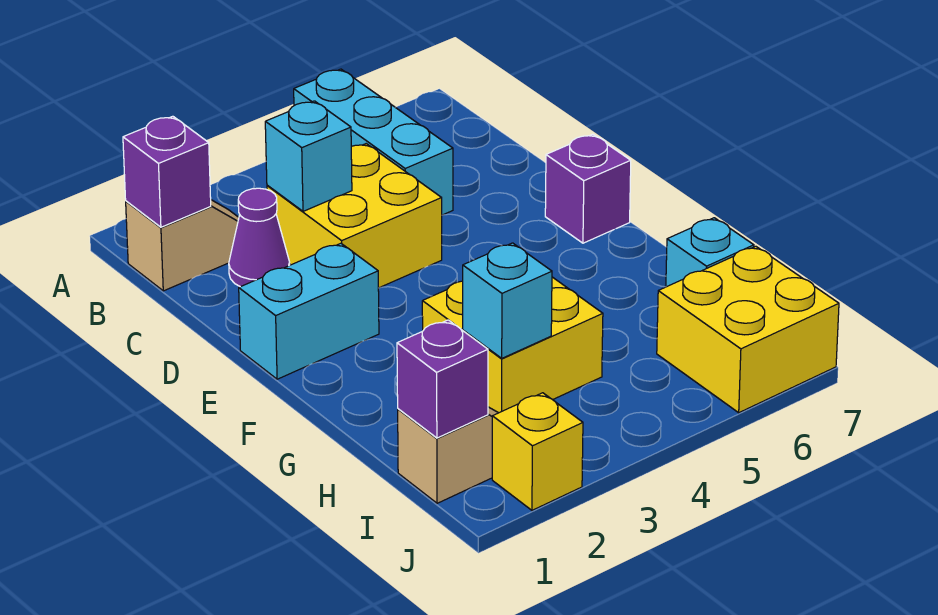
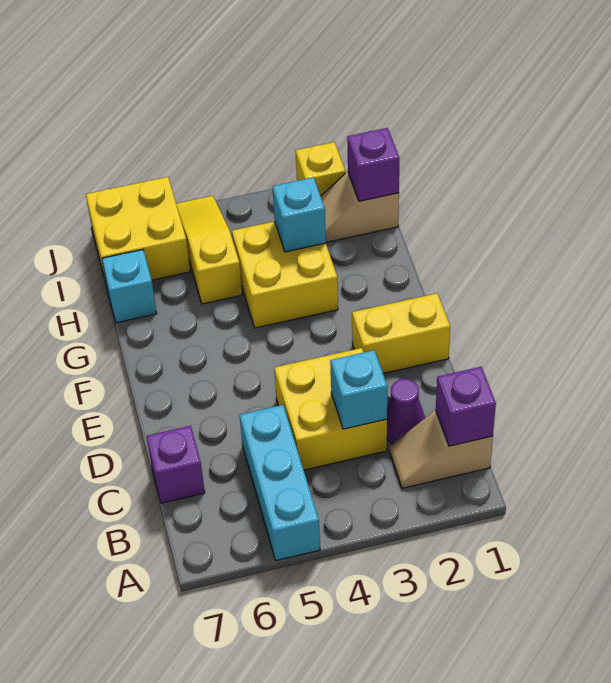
cyan 1x2 brick [239,243,379,379] -> yellow 1x2 brick [352,293,450,373]
purple 1x1 brick [545,134,631,243] -> purple 1x1 brick moved to [147,426,205,503]
none -> yellow 1x3 slope [176,196,242,304]

